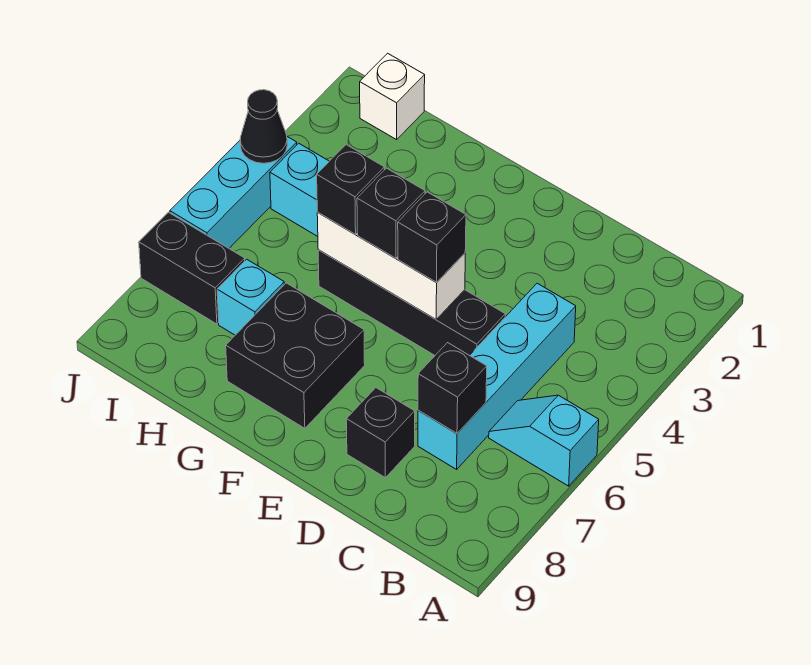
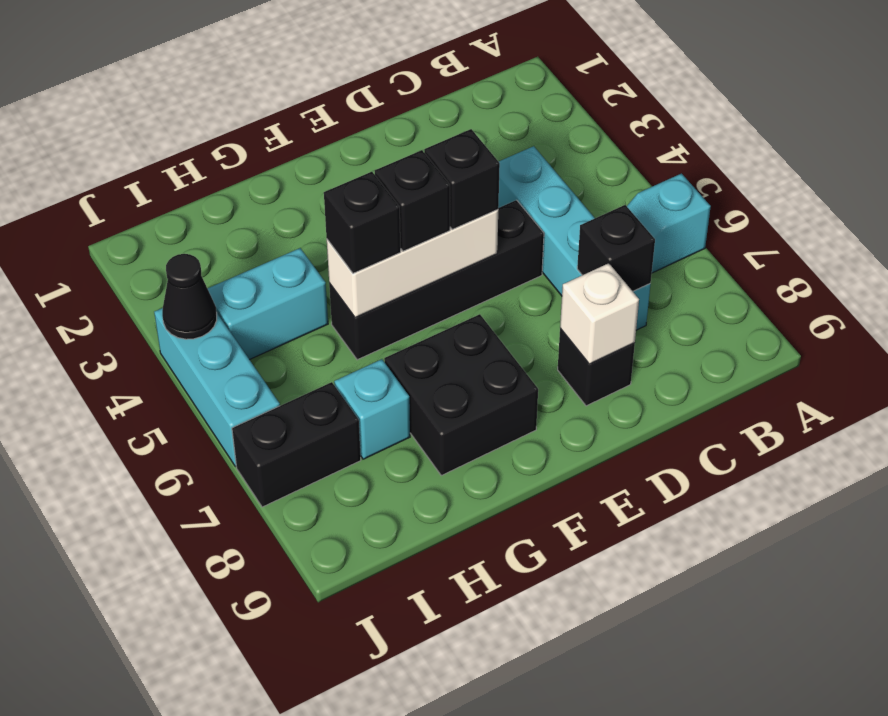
white 1x1 brick [360,53,425,140] -> white 1x1 brick moved to [560,263,639,364]

